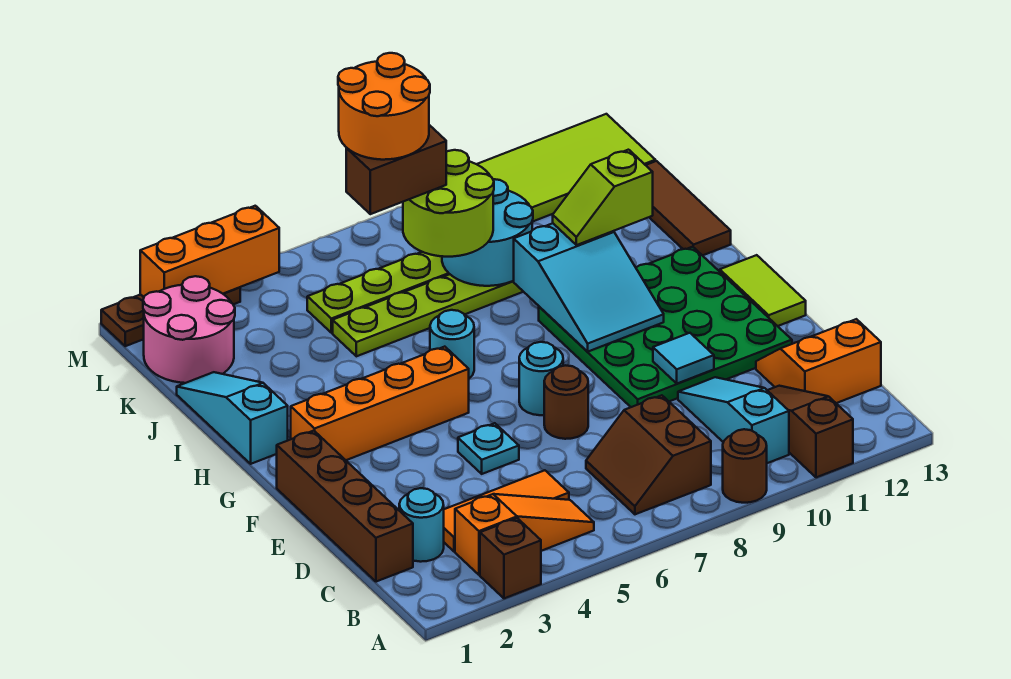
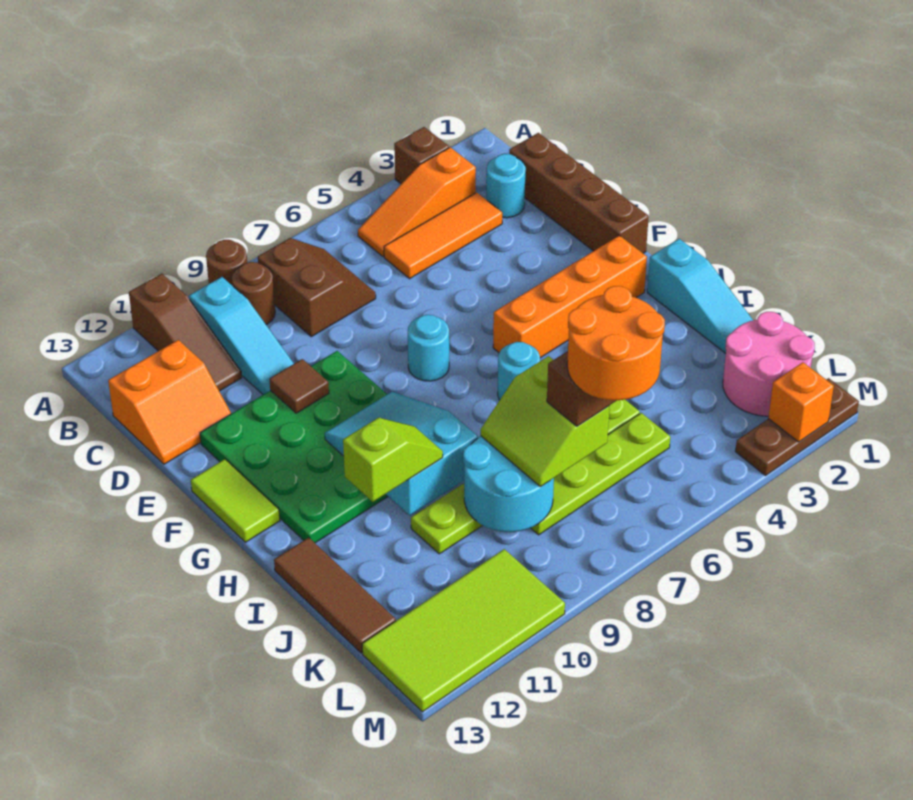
cyan 1x1 plate [458,423,519,474] -> none
brown 1x1 round brick [544,365,588,439] -> brown 1x1 round brick moved to [232,262,275,325]
cyan 1x1 tile [653,333,714,384] -> brown 1x1 tile [269,359,329,413]
lime 2x2 round brick [403,150,494,257] -> lime 2x2 slope [481,356,610,487]
orange 1x3 brick [140,206,279,297] -> orange 1x1 brick [768,362,834,442]

